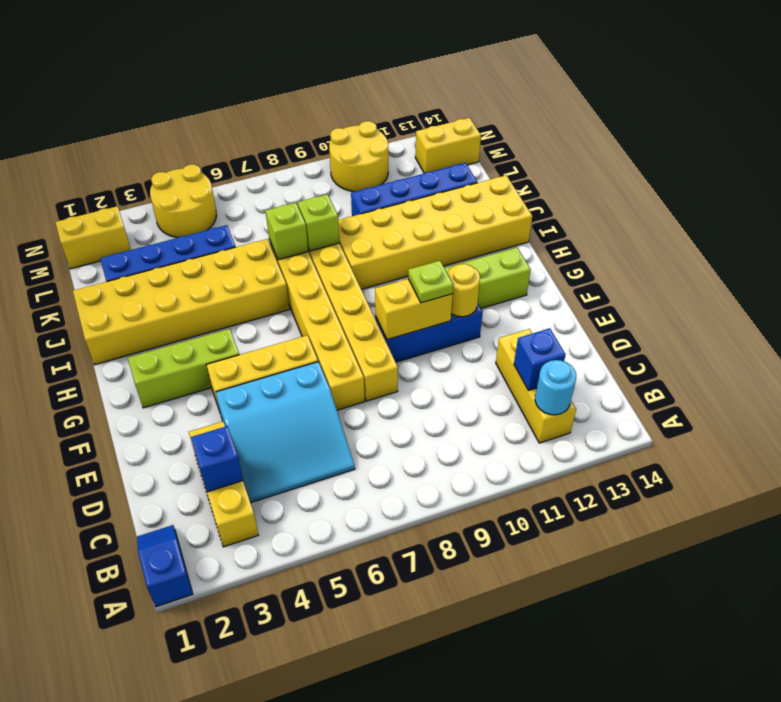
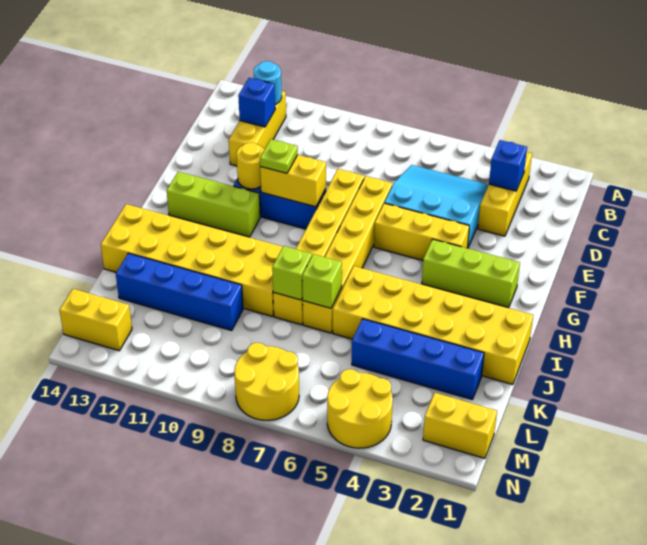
blue 1x2 slope [137,525,193,607] -> none
yellow 2x2 round brick [329,121,388,192] -> yellow 2x2 round brick moved to [234,343,299,420]

